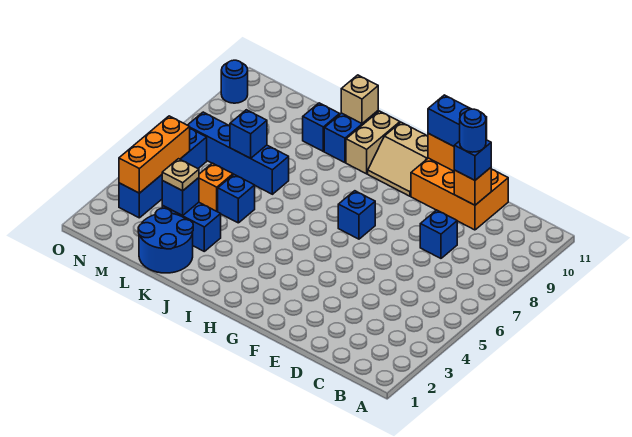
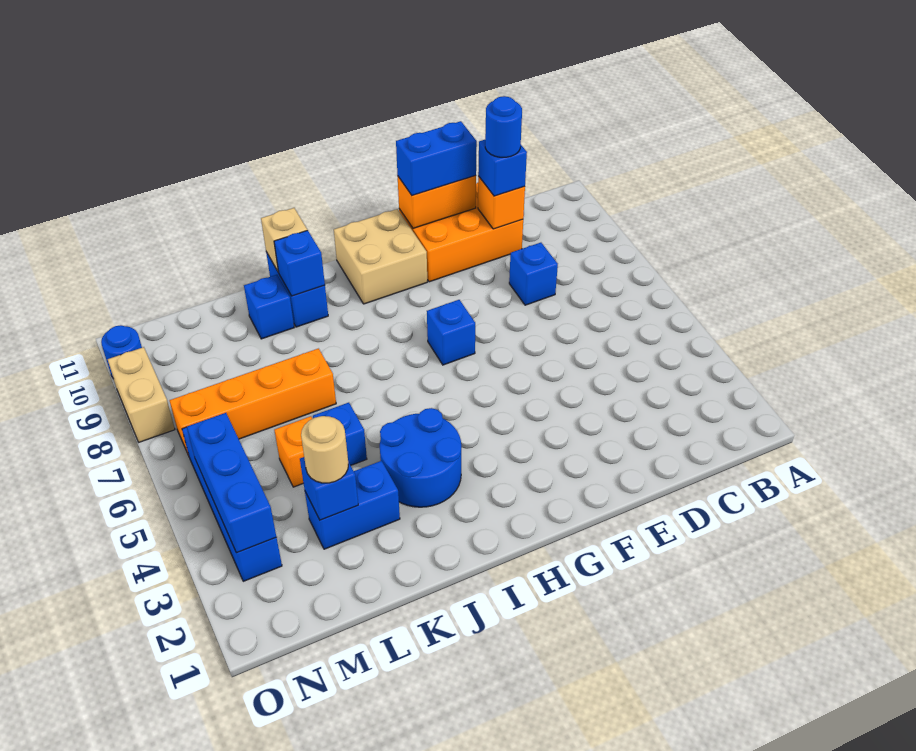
tan 2x2 slope [368,122,428,196] -> tan 2x2 brick [334,209,427,304]
tan 1x2 brick [346,111,400,174] -> tan 1x2 brick moved to [108,347,175,442]
blue 2x2 round brick [138,208,193,273] -> blue 2x2 round brick moved to [380,408,461,507]
blue 1x4 brick [188,112,289,194] -> orange 1x4 brick [170,349,336,455]
tan 1x1 plate [162,159,199,191] -> tan 1x1 round brick [301,416,348,483]
blue 1x1 brick [230,110,267,158] -> blue 1x1 brick moved to [274,230,325,296]
orange 1x3 brick [119,116,190,193] -> blue 1x3 brick [187,413,276,553]

